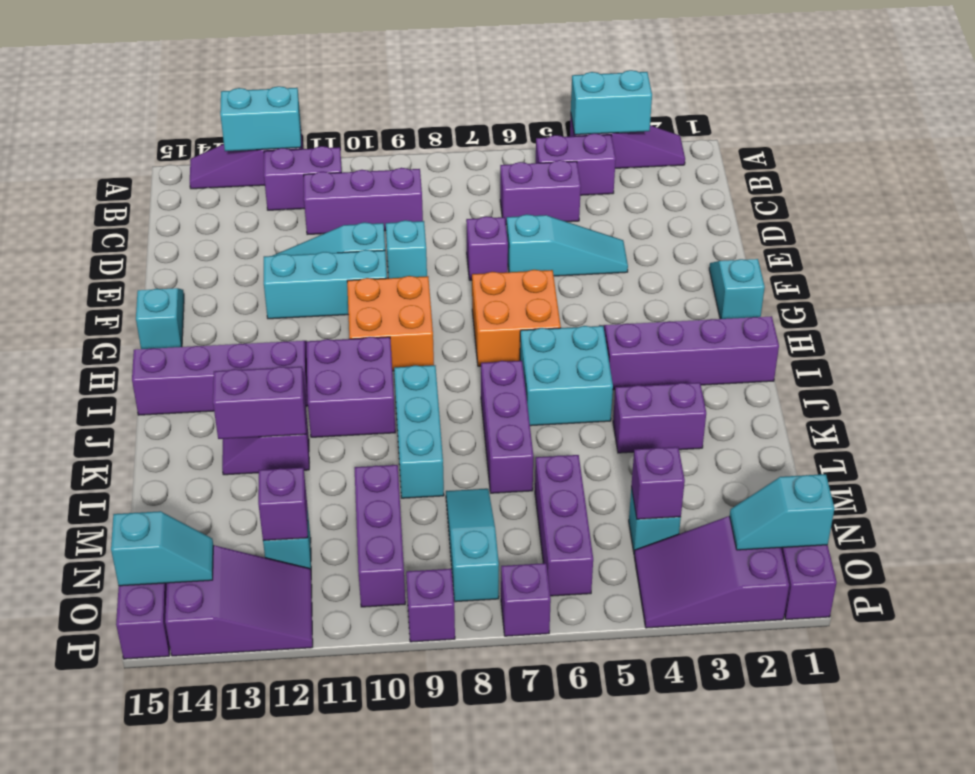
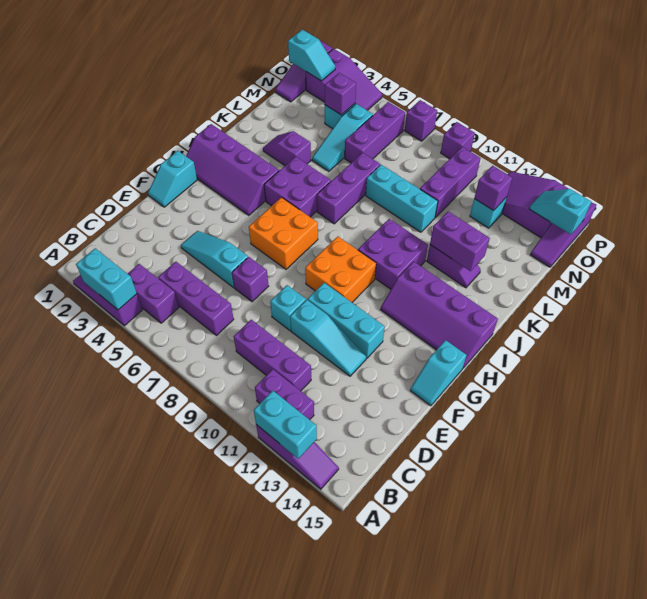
purple 1x2 brick [500,160,581,225] -> purple 1x3 brick [158,262,234,336]
cyan 2x2 brick [520,326,613,426] -> purple 2x2 brick [264,157,331,217]
cyan 1x3 brick [394,365,444,498] -> cyan 1x3 brick turned to [366,165,438,232]
purple 1x2 brick [613,383,706,453] -> purple 1x2 slope [263,131,311,166]
cyan 1x3 slope [446,489,499,602] -> cyan 1x3 slope moved to [312,104,373,171]

